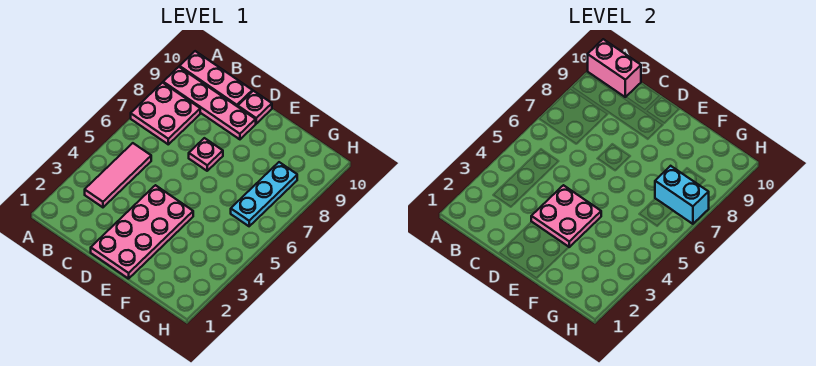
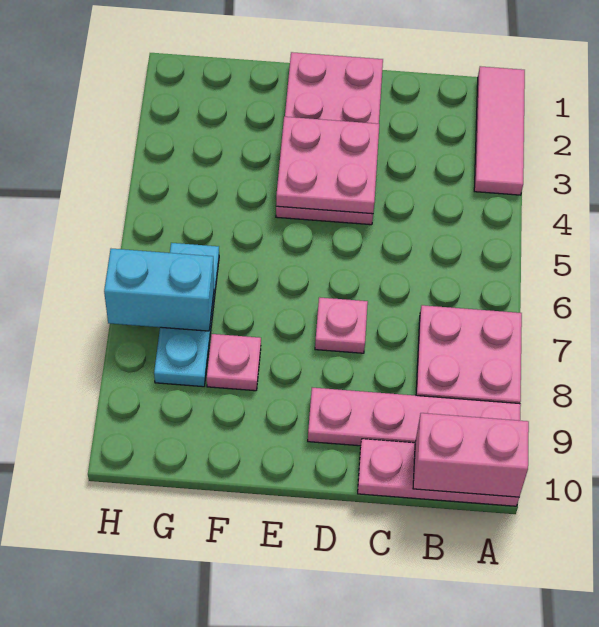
pink 1x3 tile [85,143,151,207] -> pink 1x3 tile moved to [474,66,525,195]
pink 1x1 plate [238,91,272,124] -> pink 1x1 plate moved to [207,334,261,391]

